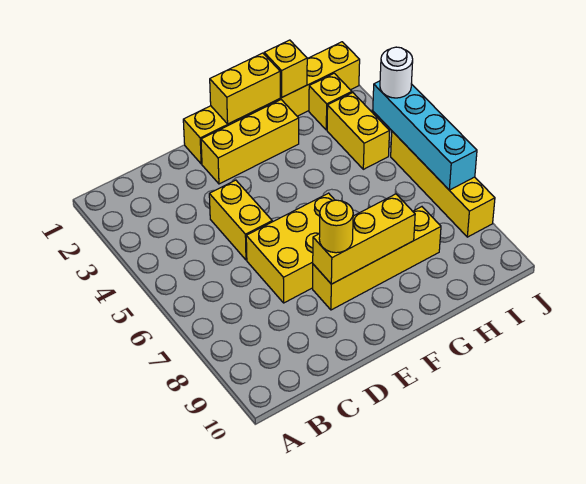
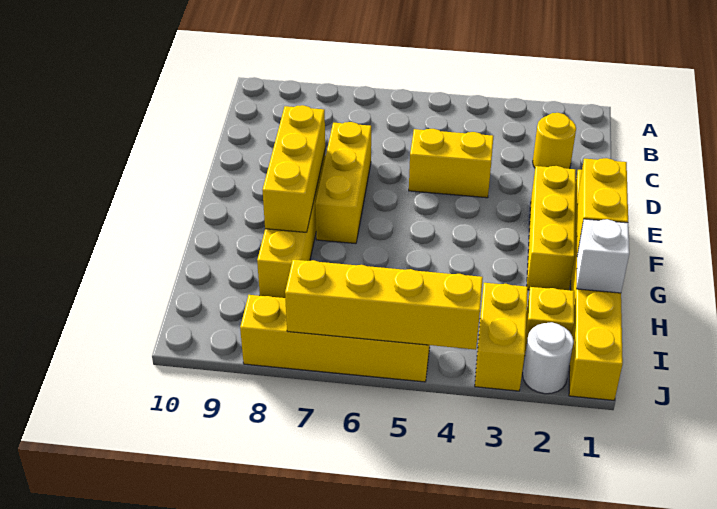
yellow 2x3 brick [246,193,334,303] -> yellow 1x3 brick [315,122,371,243]
yellow 1x1 round brick [319,200,353,253] -> yellow 1x1 round brick moved to [533,113,576,169]
yellow 1x1 brick [264,40,307,97] -> white 1x1 brick [577,219,629,293]
yellow 1x2 brick [327,93,390,169] -> yellow 1x2 brick turned to [475,283,528,391]
cyan 1x4 brick [373,81,477,190] -> yellow 1x4 brick [285,260,483,350]
white 1x1 round brick [380,47,413,98] -> white 1x1 round brick moved to [523,322,574,394]

